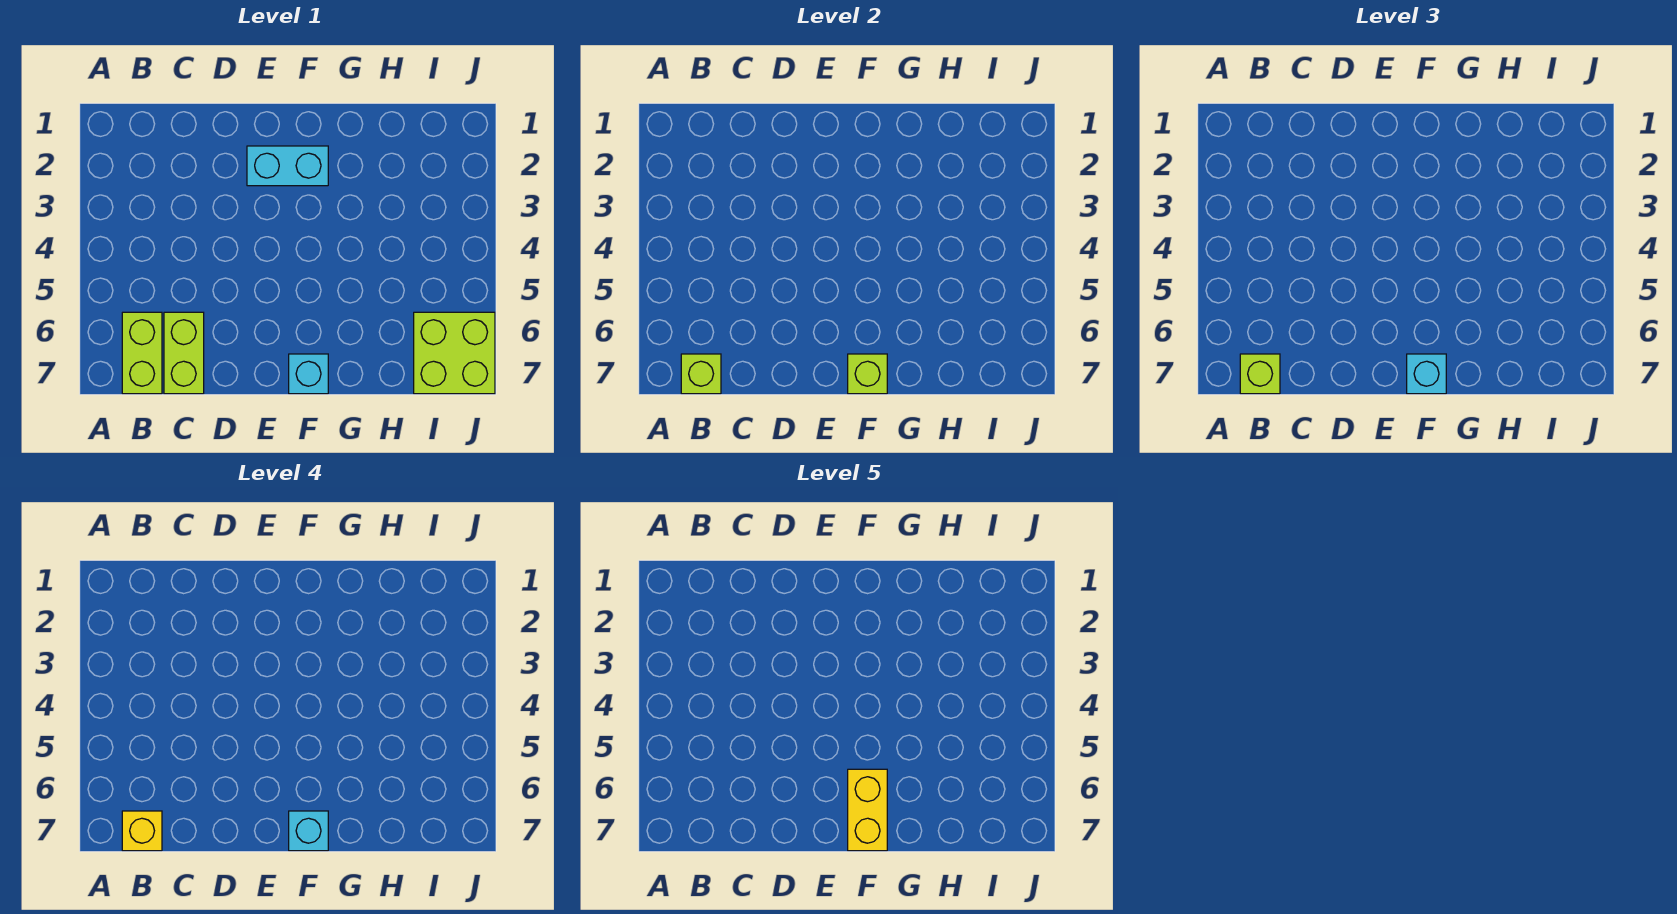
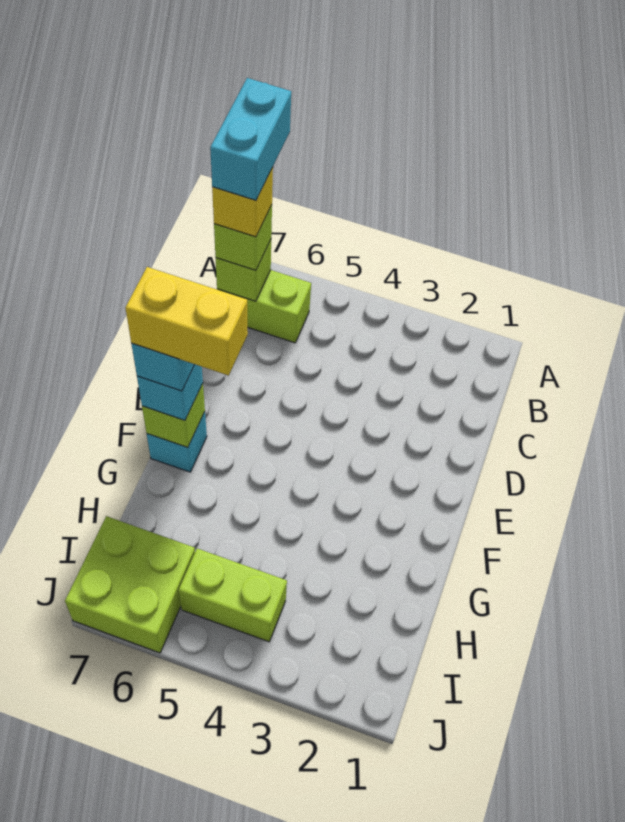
lime 1x2 brick [164,312,204,394] -> lime 1x2 brick moved to [179,549,287,642]
cyan 1x2 brick [247,146,328,186] -> cyan 1x2 brick moved to [210,78,291,200]

